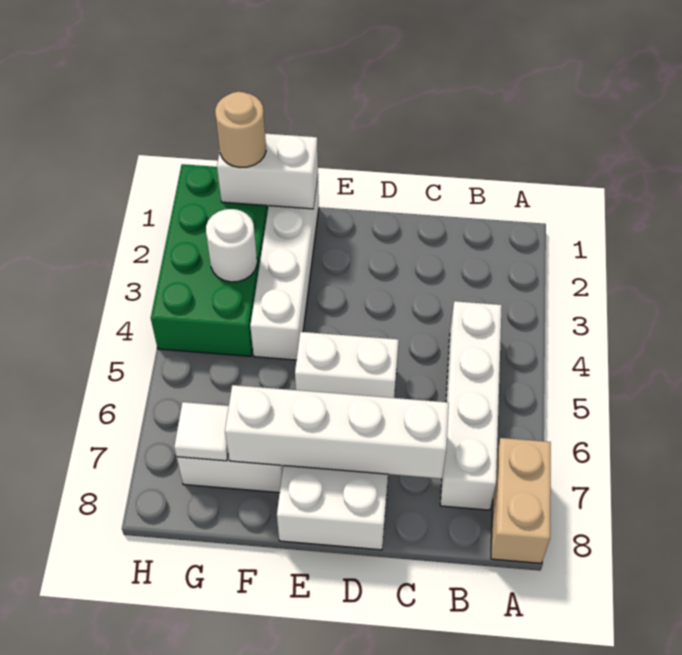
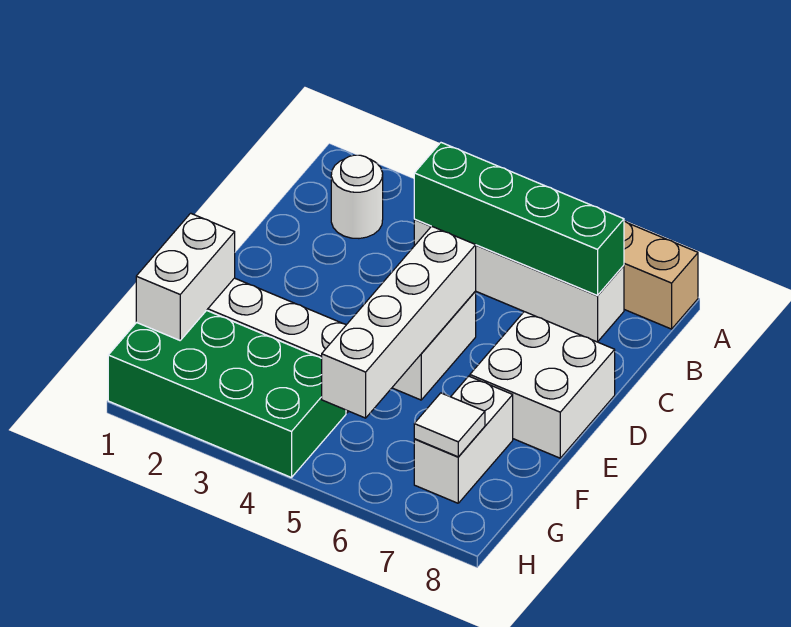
none -> green 1x4 brick [414,143,624,295]
white 1x4 brick [225,385,449,479] -> white 1x4 brick moved to [322,226,476,418]
tan 1x1 round brick [215,92,266,168] -> none
white 1x1 round brick [206,209,257,282] -> white 1x1 round brick moved to [331,155,383,238]

